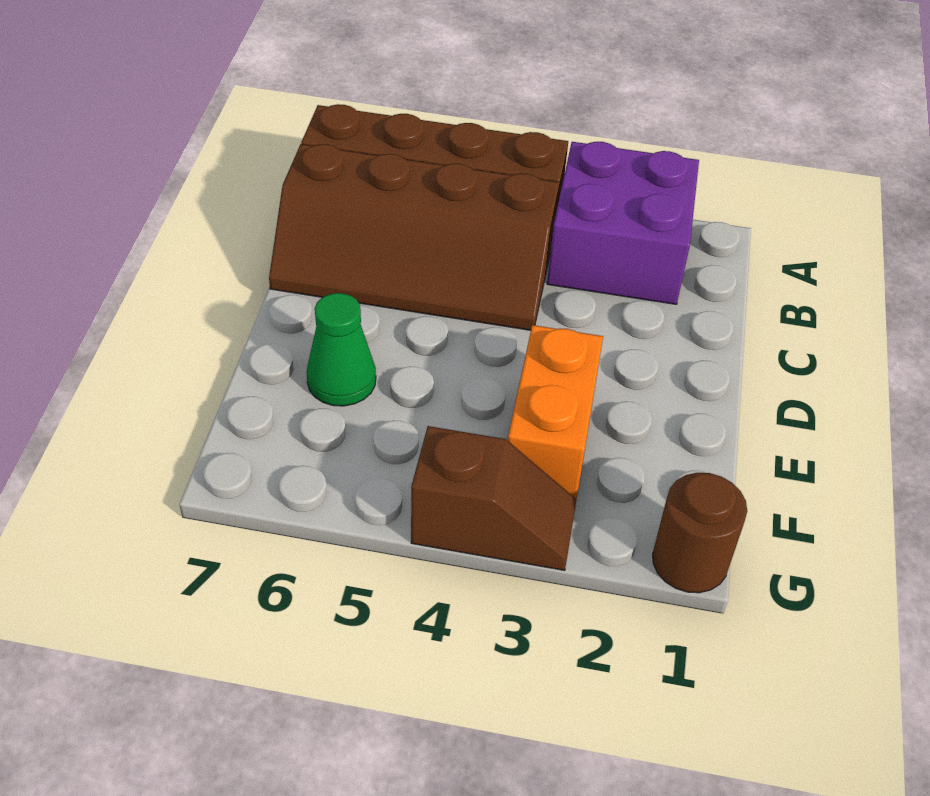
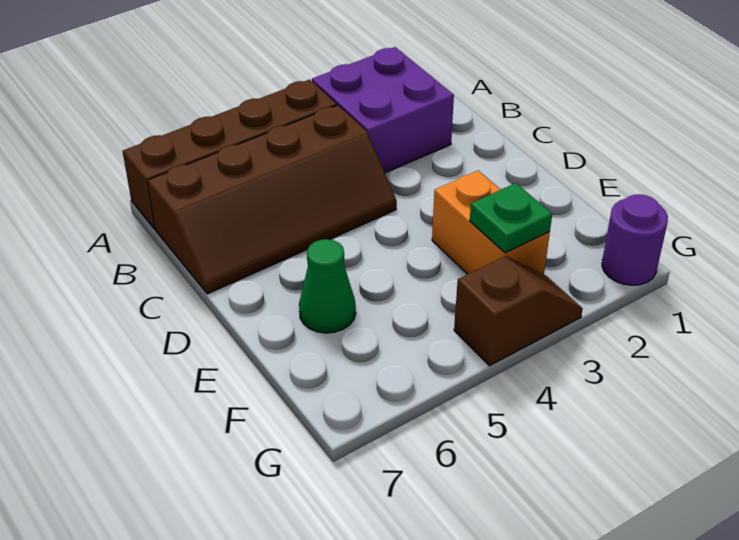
none -> green 1x1 plate [470,183,552,253]
brown 1x1 round brick [653,473,747,593] -> purple 1x1 round brick [602,194,668,285]

